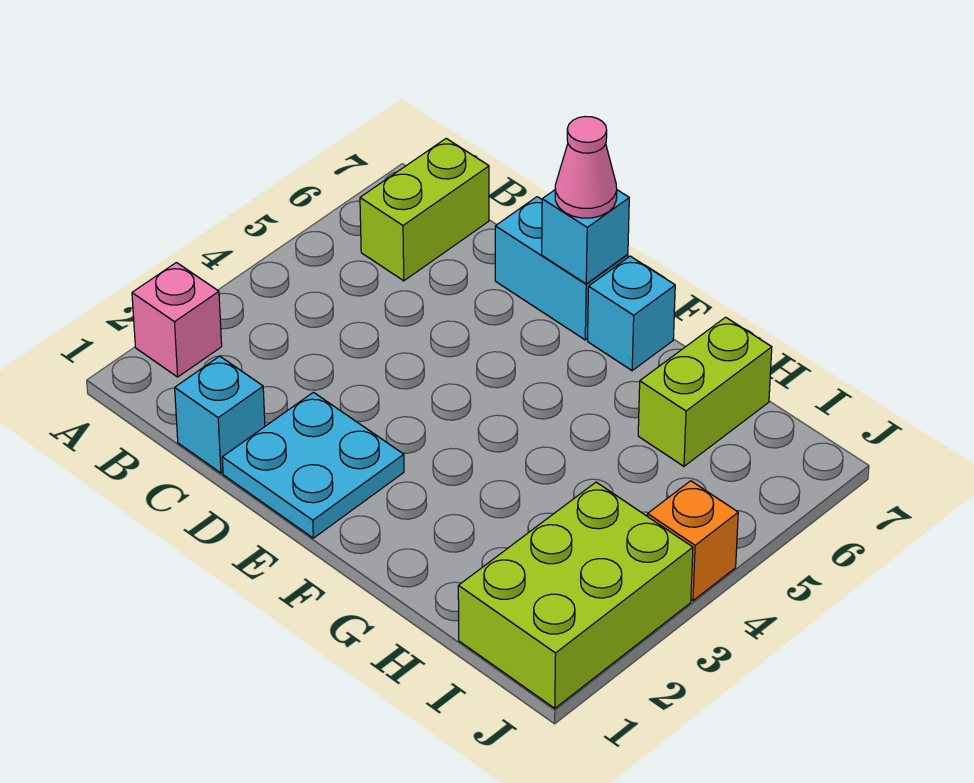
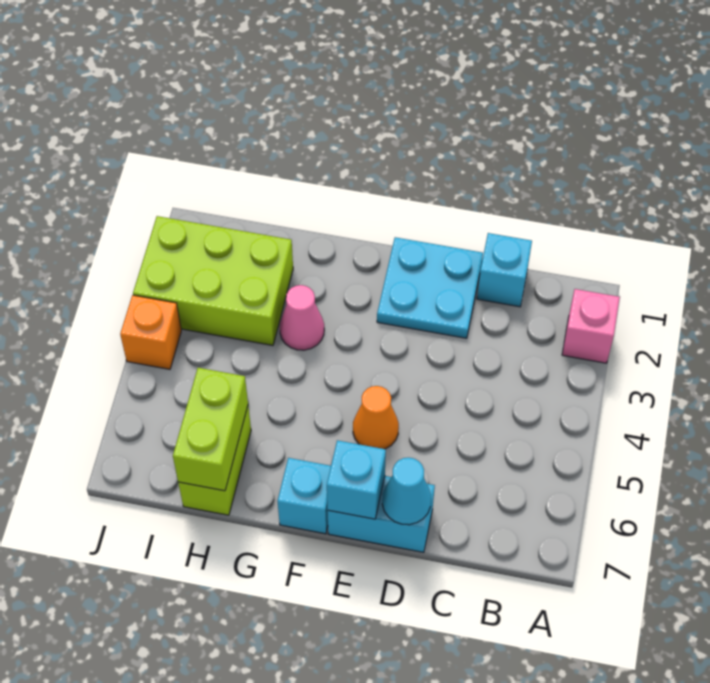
lime 1x2 brick [360,139,489,281] -> lime 1x2 brick moved to [173,368,248,491]
none -> cyan 1x1 cone [382,458,431,525]
none -> orange 1x1 cone [353,386,399,449]
pink 1x1 cone [555,117,617,218] -> pink 1x1 cone moved to [280,285,324,350]
lime 2x3 brick [458,482,693,708] -> lime 2x3 brick turned to [133,216,293,345]

